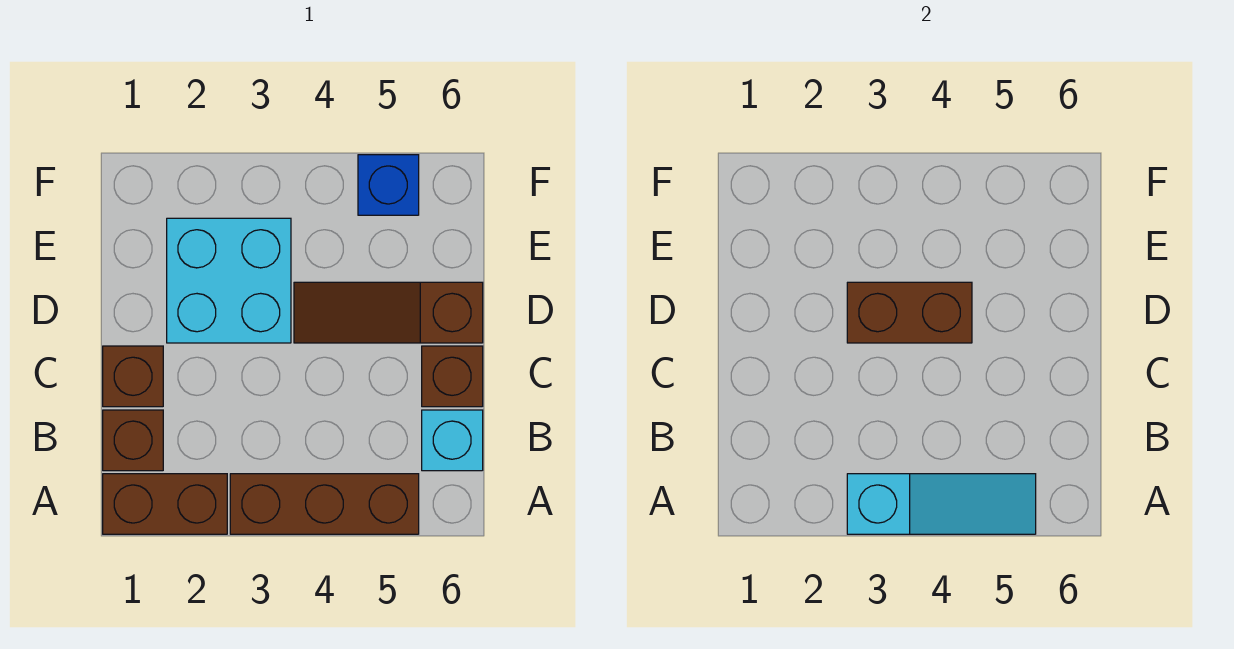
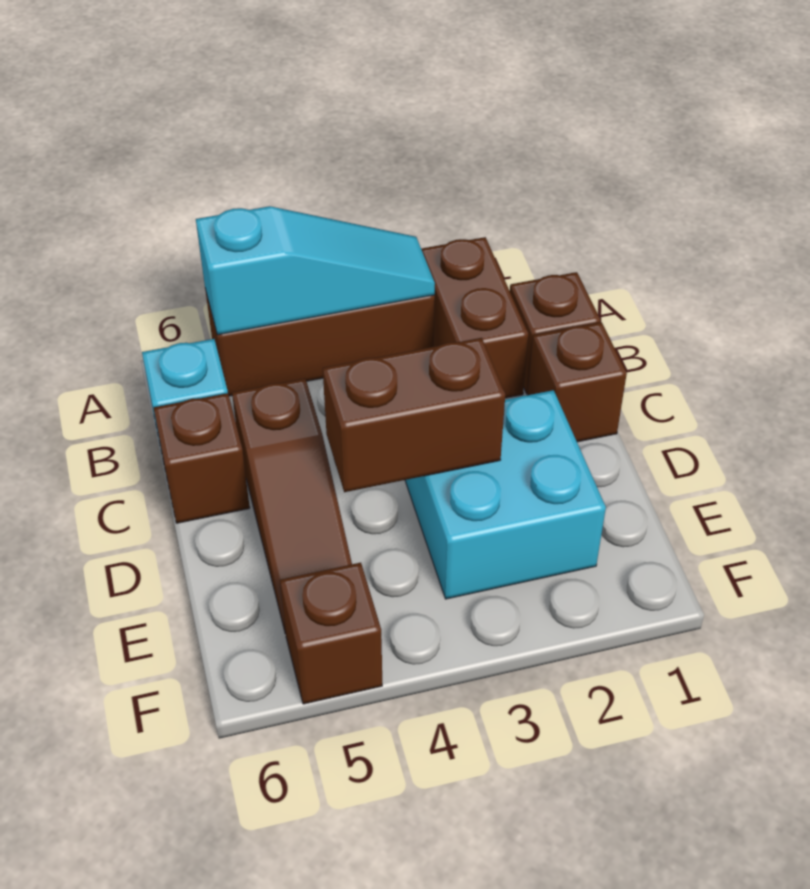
brown 1x2 brick [103,474,227,534] -> brown 1x2 brick turned to [421,237,528,398]
cyan 1x3 slope [847,474,1036,534] -> cyan 1x3 slope turned to [196,206,435,335]
brown 1x3 slope [294,282,483,343] -> brown 1x3 slope turned to [232,379,352,634]
blue 1x1 brick [358,155,419,215] -> brown 1x1 brick [280,563,382,704]

